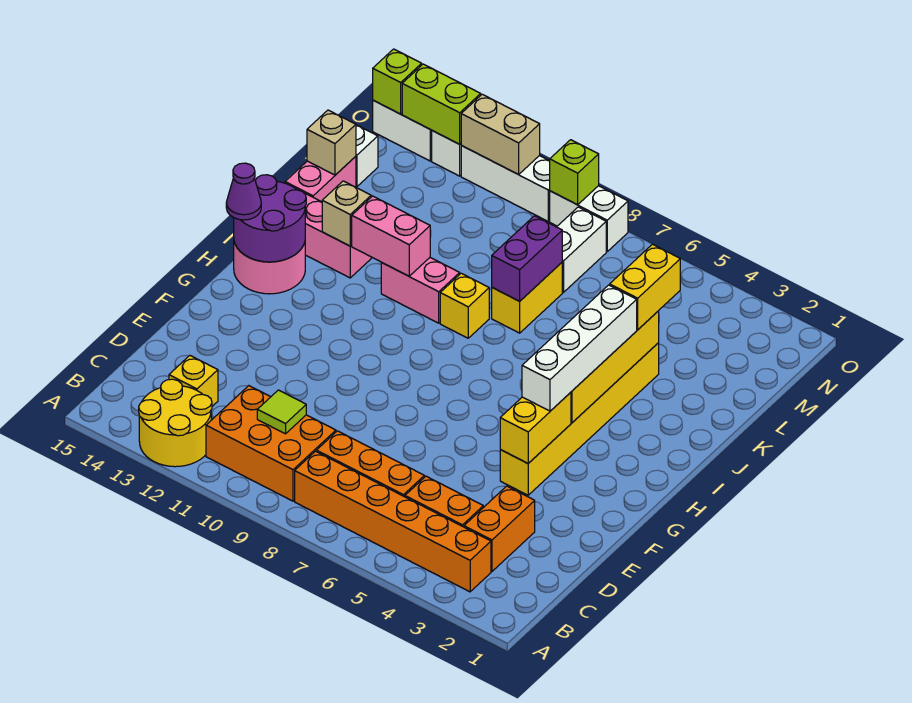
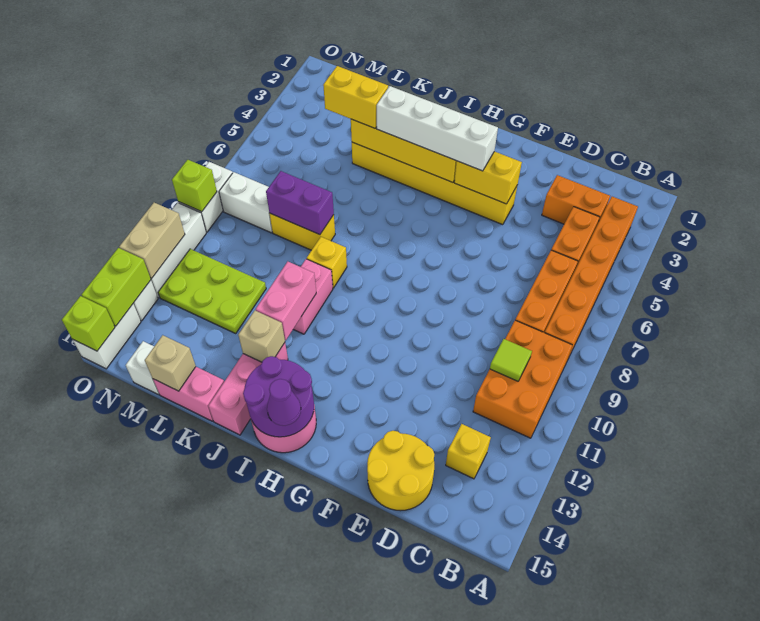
yellow 2x2 round brick [139,379,212,467] -> yellow 2x2 round brick moved to [367,431,434,511]
none -> lime 2x3 plate [158,249,266,333]

